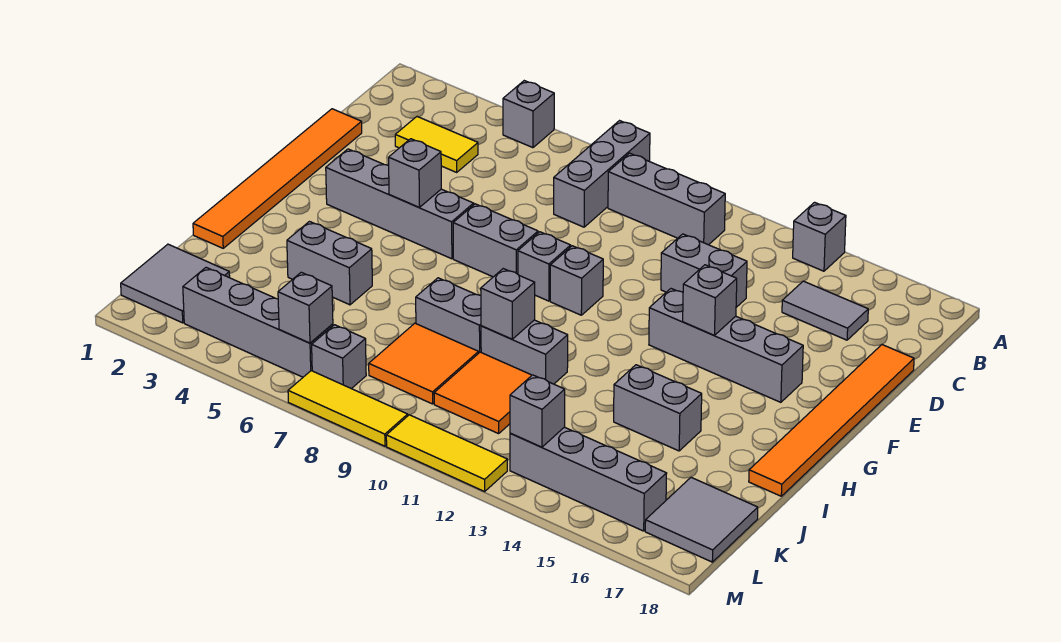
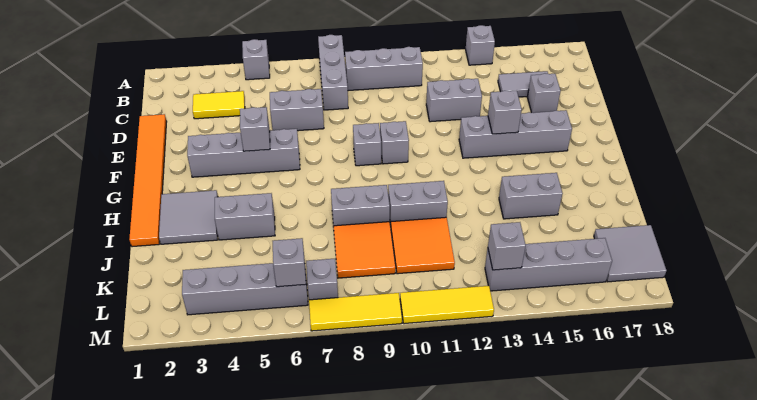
orange 1x6 tile [749,345,914,496] -> none
grey 1x2 brick [453,204,538,277] -> grey 1x2 brick moved to [270,89,324,131]
grey 1x1 brick [481,269,535,339] -> grey 1x1 brick moved to [527,73,561,113]
grey 2x2 tile [121,244,230,323] -> grey 2x2 tile moved to [159,190,218,244]

